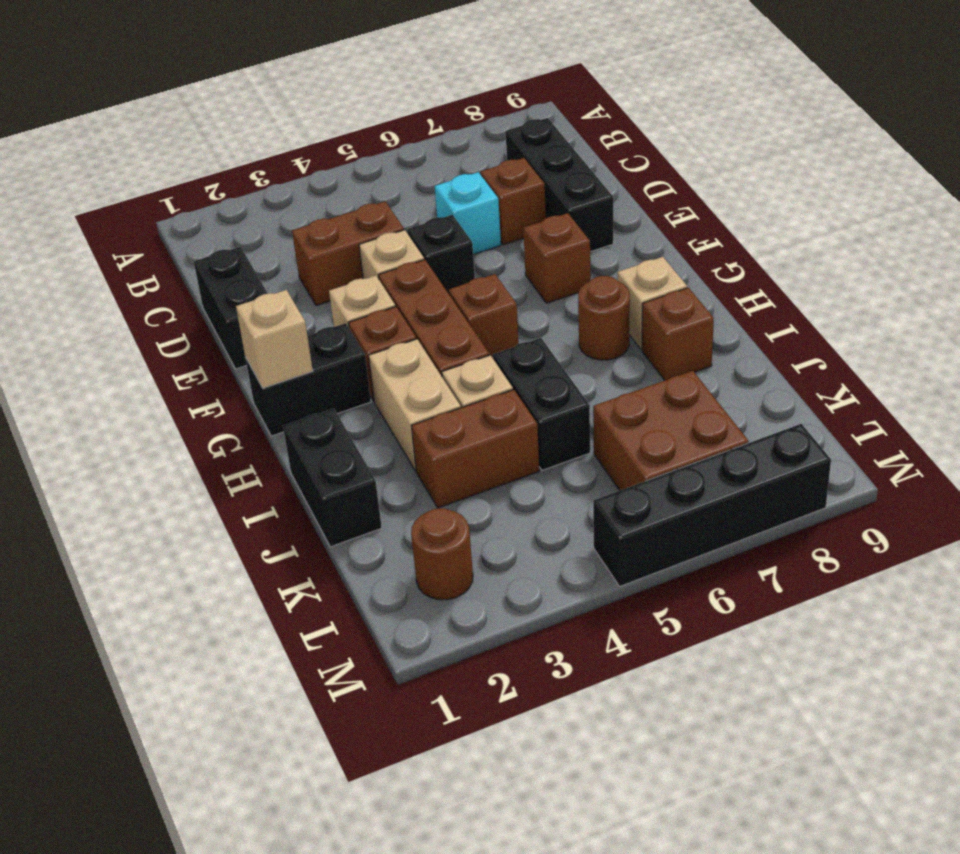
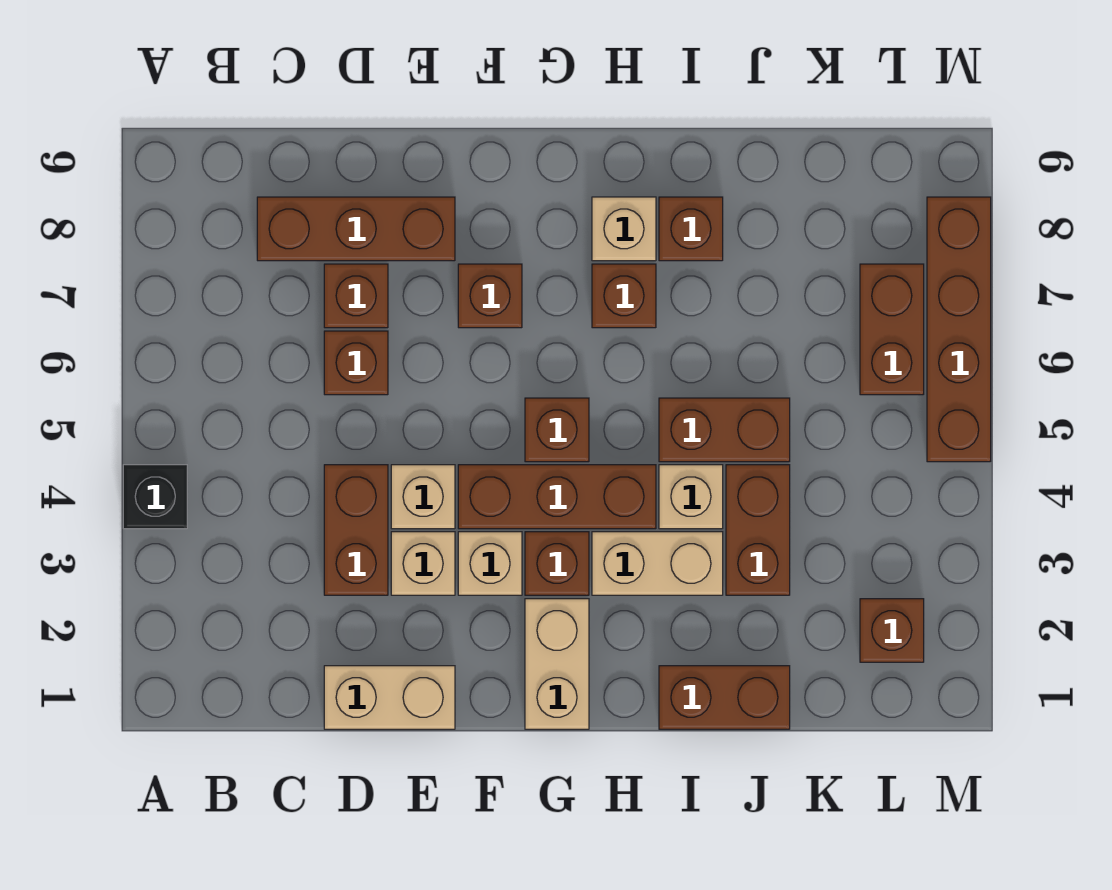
black 1x3 brick [506,118,613,252] -> brown 1x3 brick [257,197,455,261]
black 1x2 brick [194,247,268,369] -> tan 1x2 brick [324,666,455,729]
cyan 1x1 brick [435,172,501,255] -> brown 1x1 brick [324,331,388,395]
black 1x1 brick [407,215,475,294] -> black 1x1 brick moved to [123,465,187,529]
black 1x2 brick [245,323,371,436] -> tan 1x2 brick [525,599,589,729]
tan 1x1 brick [236,290,313,388] -> tan 1x1 brick moved to [391,532,455,595]
brown 1x1 round brick [578,276,630,360] -> brown 1x1 brick [592,264,656,328]
black 1x2 brick [283,409,382,547] -> brown 1x2 brick [659,666,790,729]
black 1x2 brick [493,338,590,470] -> brown 1x2 brick [659,398,790,462]
brown 2x2 brick [593,371,749,490] -> brown 1x2 brick [860,264,924,395]
brown 1x1 round brick [411,508,473,600] -> brown 1x1 brick [860,599,924,662]
black 1x4 brick [593,424,831,586] -> brown 1x4 brick [927,197,991,462]

